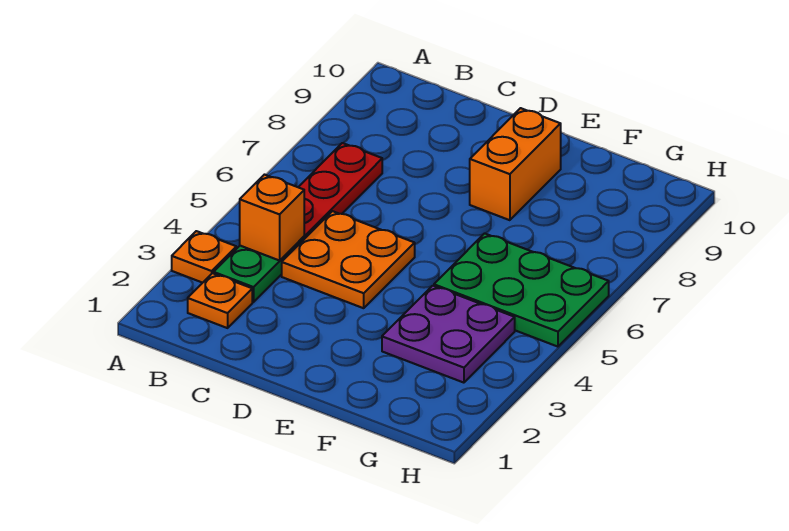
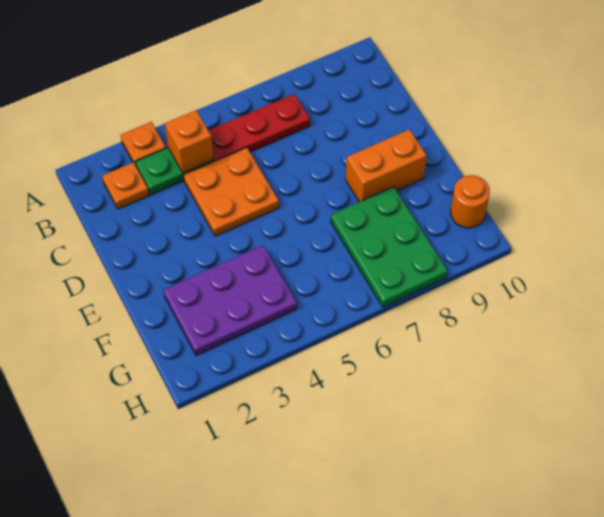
purple 2x2 plate [382,286,515,383] -> purple 2x3 plate [163,246,297,356]
green 2x3 plate [434,233,609,347] -> green 2x3 plate moved to [331,187,448,307]
none -> orange 1x1 round brick [451,175,490,228]

